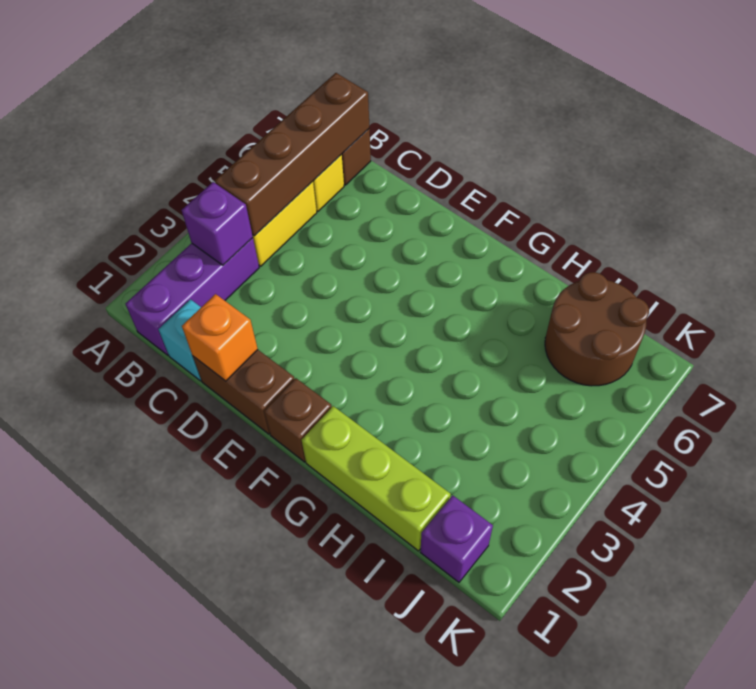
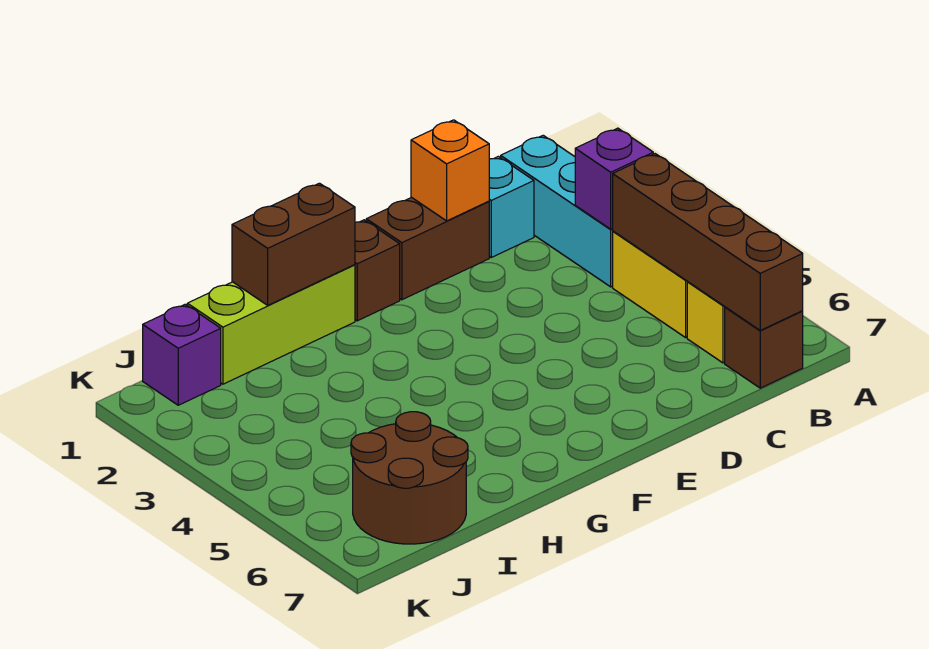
purple 1x3 brick [125,238,259,355] -> cyan 1x3 brick [501,135,613,287]
none -> brown 1x2 brick [232,183,355,305]

